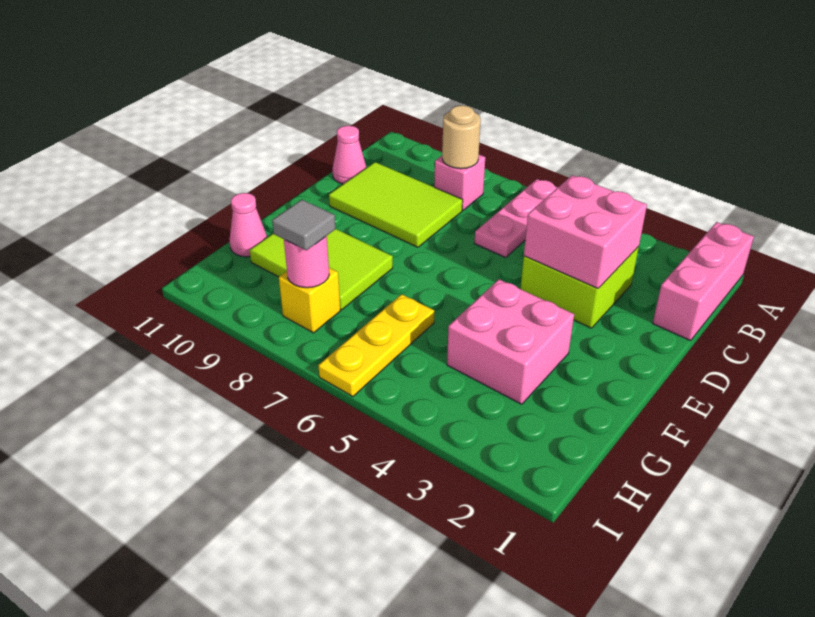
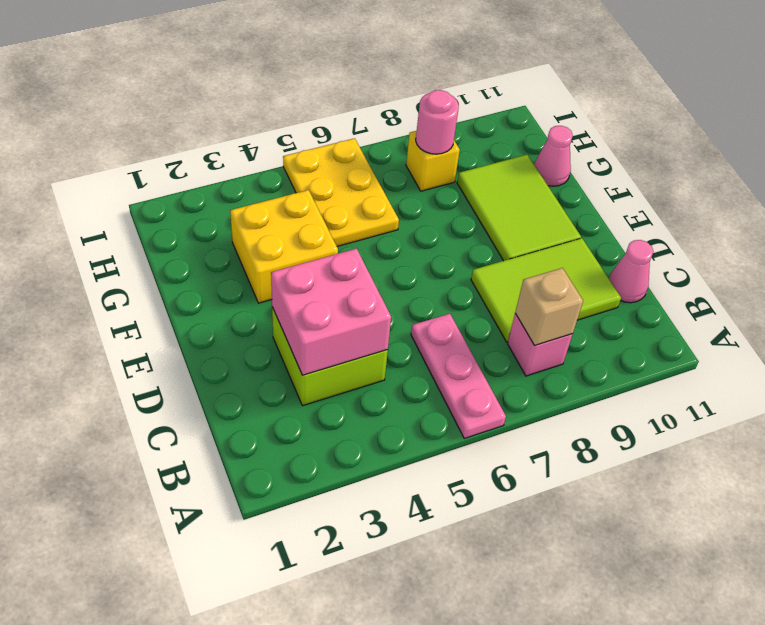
pink 1x3 brick [653,222,754,341] -> none
tan 1x1 round brick [442,106,481,169] -> tan 1x1 brick [515,268,583,345]
pink 2x2 brick [447,279,574,404] -> yellow 2x2 brick [230,190,338,303]
lime 2x3 tile [249,229,393,310] -> lime 2x3 tile turned to [457,155,581,261]
yellow 1x3 plate [318,294,434,397] -> yellow 2x3 plate [283,138,399,246]
grey 1x1 tile [272,200,335,250] -> none

